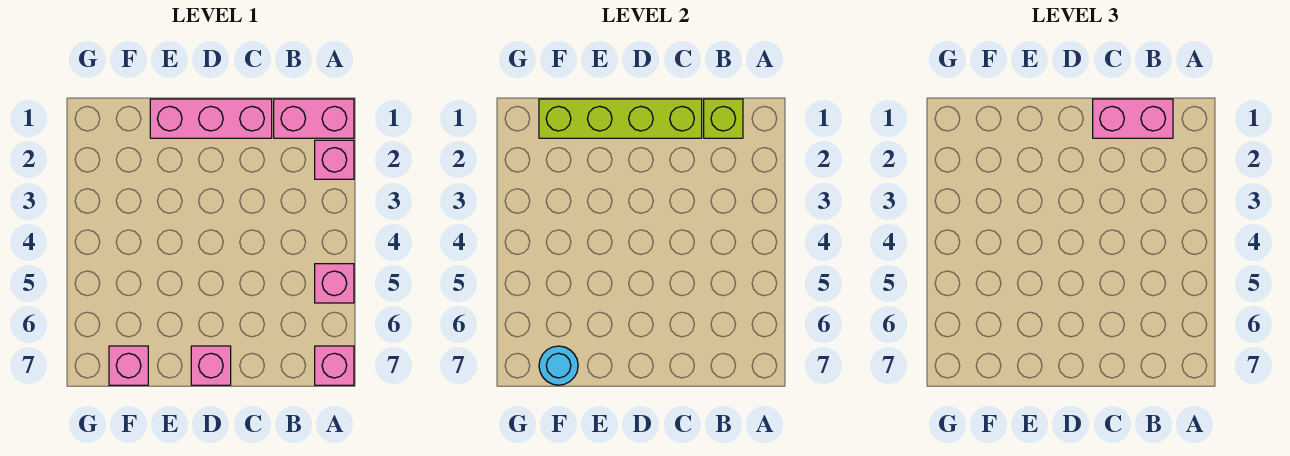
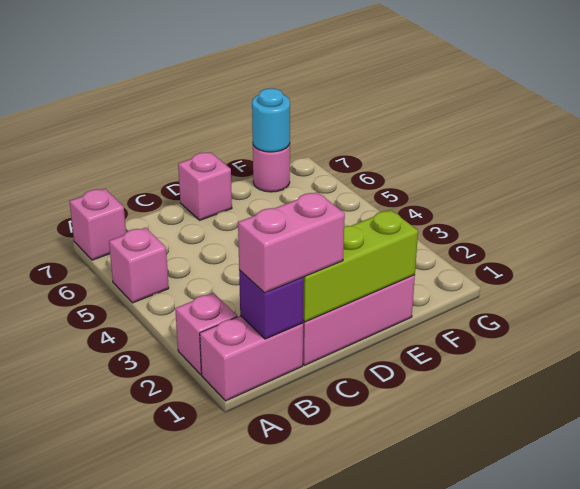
lime 1x1 brick [704,99,743,138] -> purple 1x1 brick [239,270,304,339]
lime 1x4 brick [539,99,702,138] -> lime 1x3 brick [303,210,418,322]
pink 1x1 brick [109,346,148,385] -> pink 1x1 round brick [253,144,290,192]

